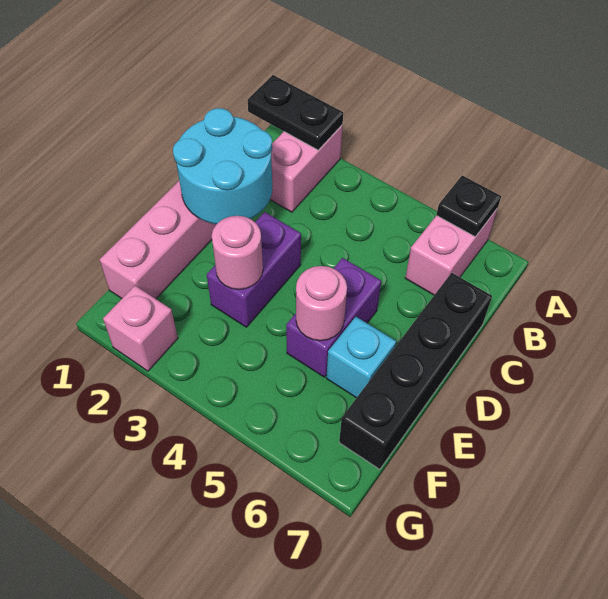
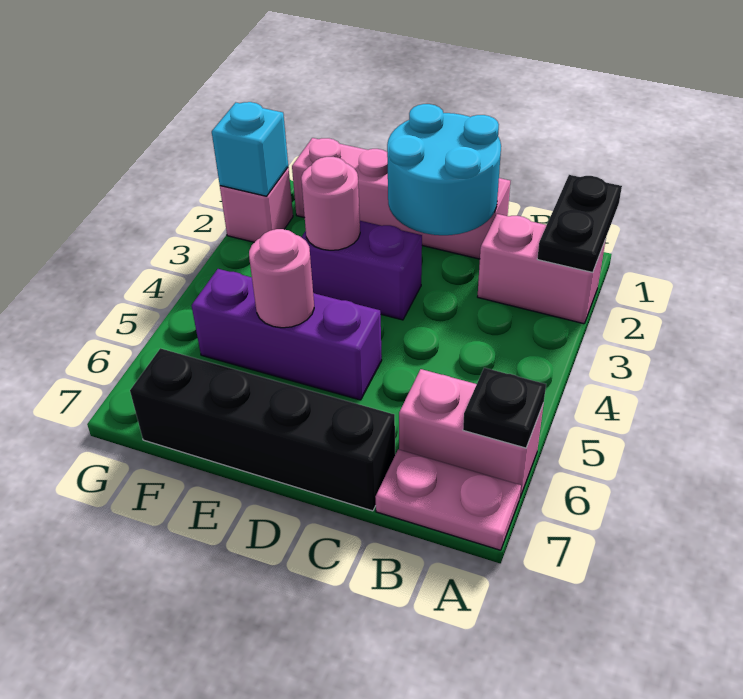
none -> pink 1x2 plate [376,449,521,550]
purple 1x2 brick [286,258,381,377] -> purple 1x3 brick [192,269,382,400]
cyan 1x1 brick [326,317,396,398] -> cyan 1x1 brick moved to [212,102,288,196]

